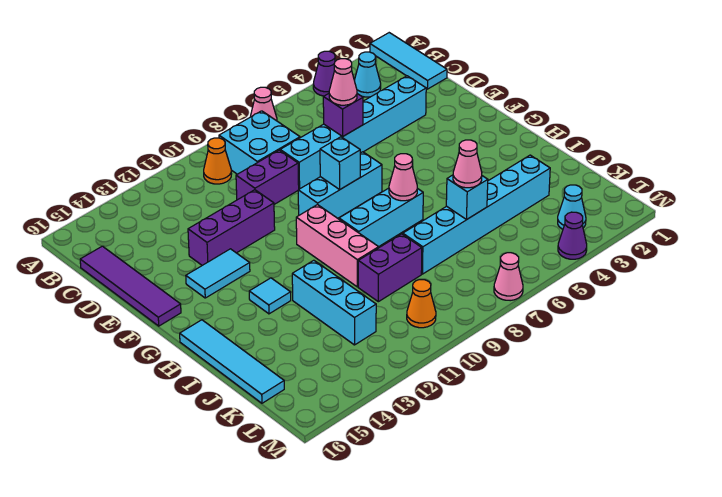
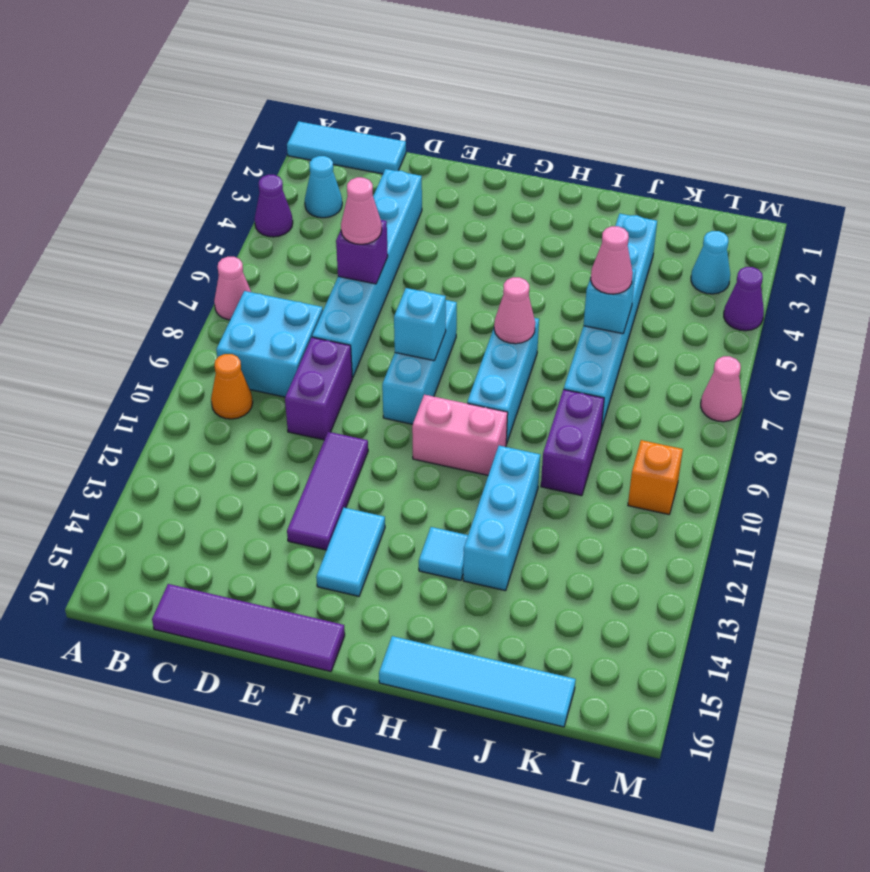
purple 1x3 brick [188,190,275,265] -> purple 1x3 tile [287,432,368,550]
pink 1x3 brick [296,204,379,287] -> pink 1x2 brick [412,395,508,475]
cyan 1x3 brick [292,260,376,345] -> cyan 1x3 brick turned to [463,446,540,591]
orange 1x1 cone [407,280,436,328] -> orange 1x1 brick [628,440,683,514]

